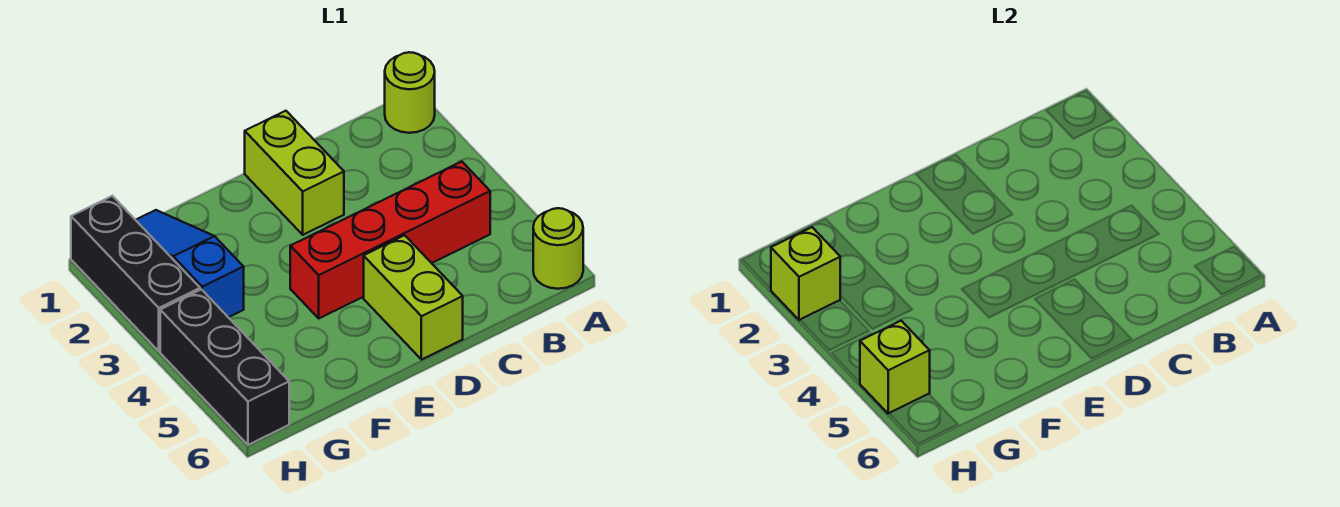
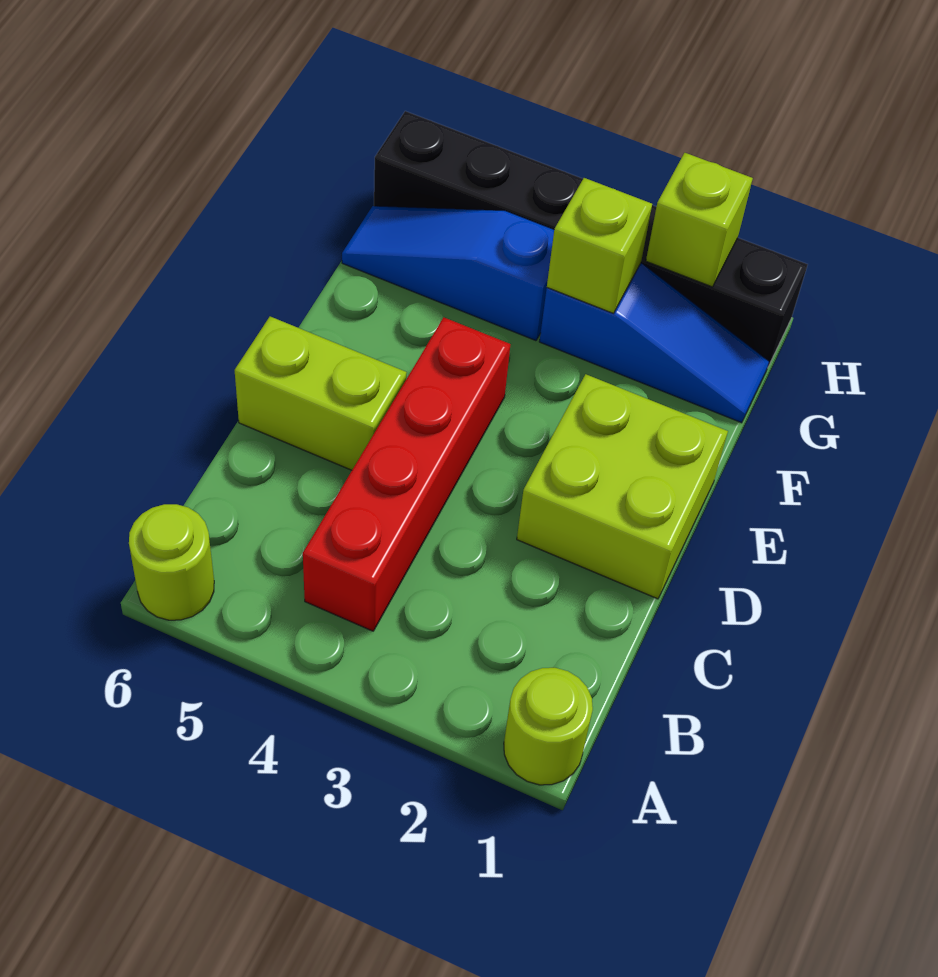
lime 1x2 brick [245,111,344,235] -> lime 2x2 brick [517,374,728,599]
none -> blue 1x3 slope [342,206,554,341]
lime 1x1 brick [860,321,930,414] -> lime 1x1 brick moved to [547,178,652,313]

